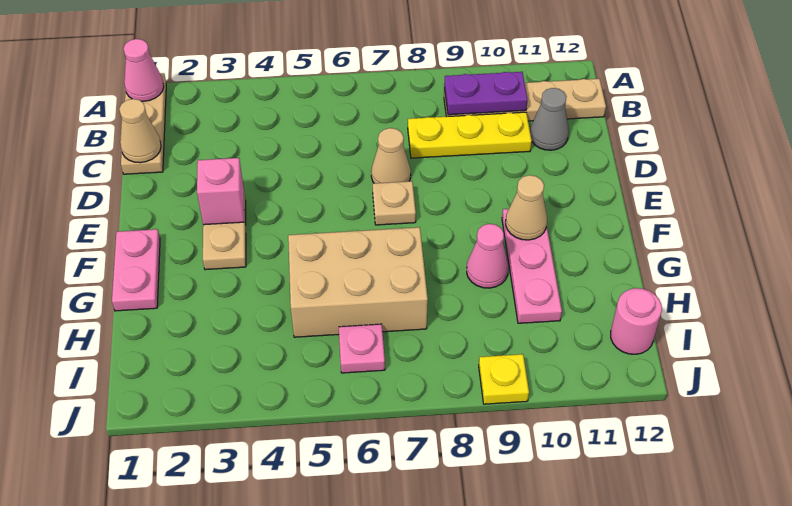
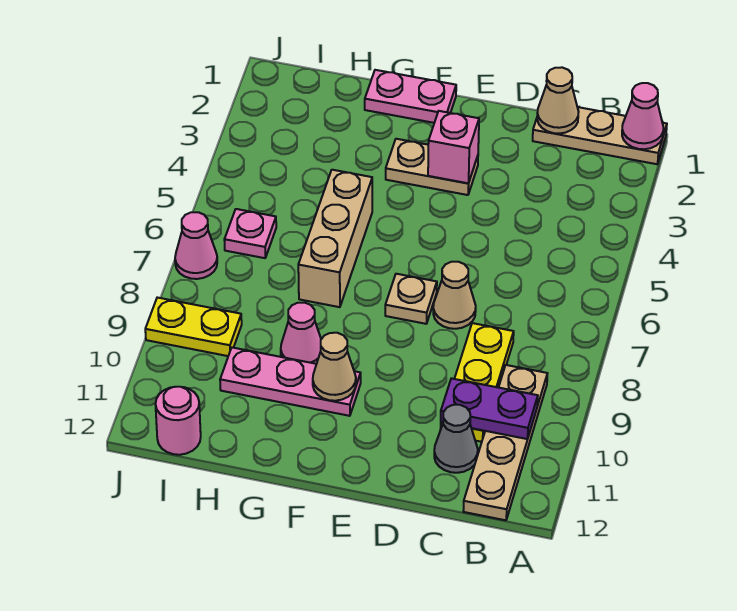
purple 1x2 plate [444,72,527,115] -> purple 1x2 plate turned to [441,378,538,439]
tan 2x3 brick [288,227,428,337] -> tan 1x3 brick [298,170,372,307]
none -> pink 1x1 cone [175,212,217,279]
yellow 1x1 plate [479,354,529,404] -> yellow 1x2 plate [145,298,242,356]

